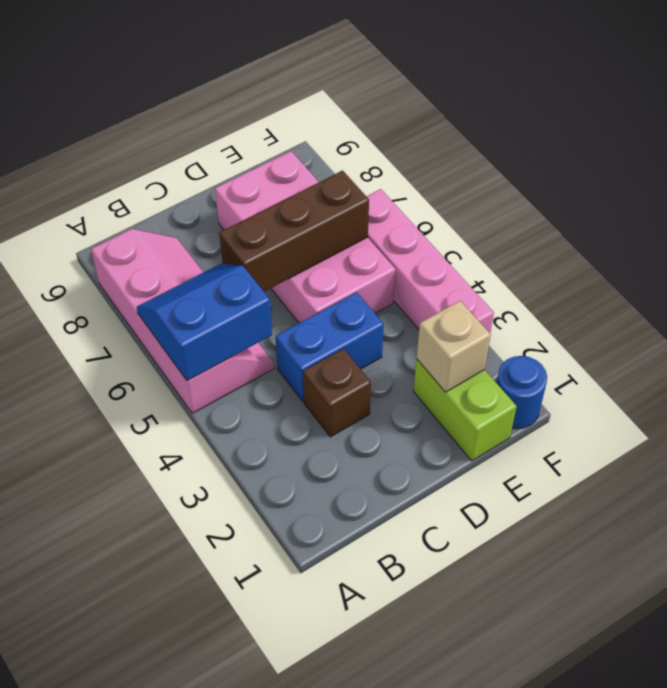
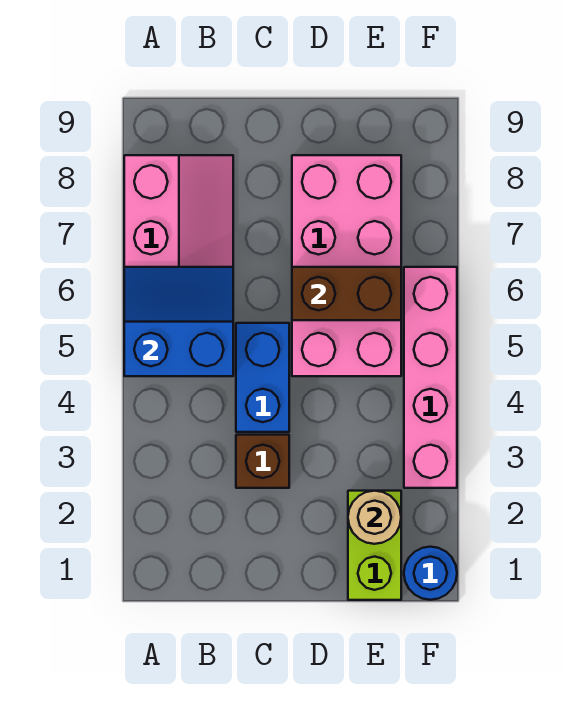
blue 1x2 brick [276,292,384,401] -> blue 1x2 brick turned to [236,323,289,432]
brown 1x3 brick [219,170,369,291] -> brown 1x2 brick [292,267,401,320]
tan 1x1 brick [417,301,491,392] -> tan 1x1 round brick [348,491,401,544]

